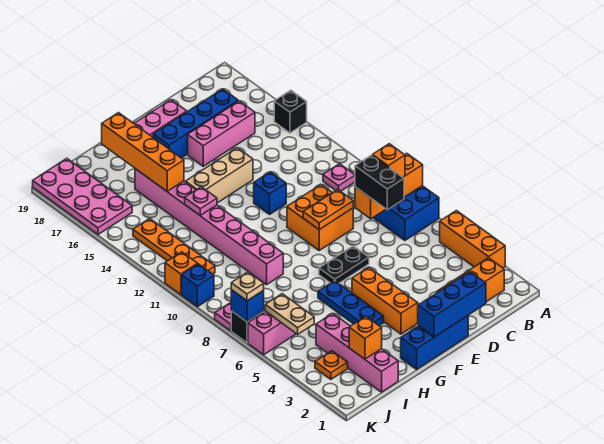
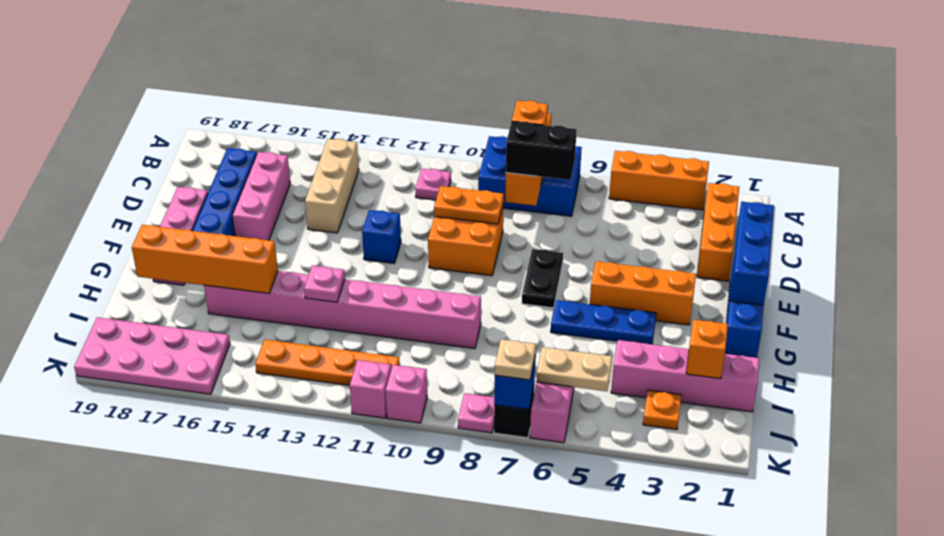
black 1x1 brick [274,90,307,133] -> none
orange 1x2 plate [303,189,353,230] -> orange 1x2 plate turned to [434,186,504,224]
tan 1x3 brick [186,148,253,203] -> tan 1x3 brick moved to [305,139,359,233]
blue 1x1 brick [182,264,214,307] -> pink 1x1 brick [386,365,427,423]
orange 1x1 brick [165,252,198,295] -> pink 1x1 brick [350,360,391,418]

